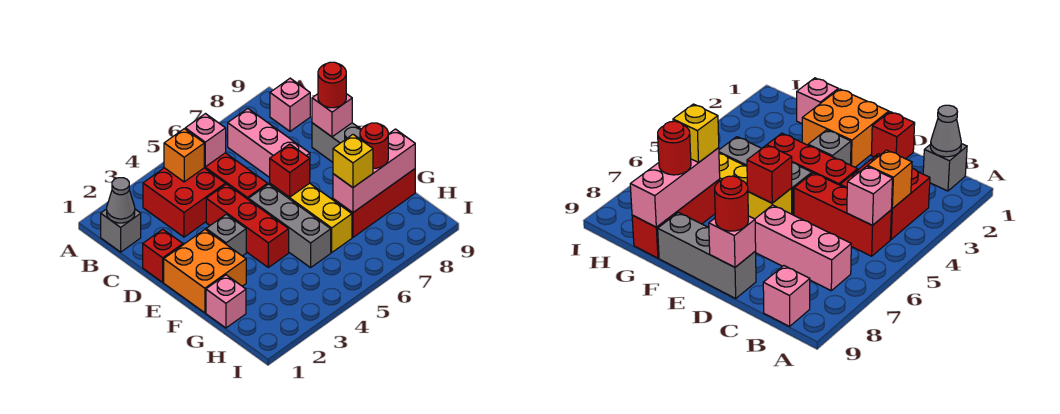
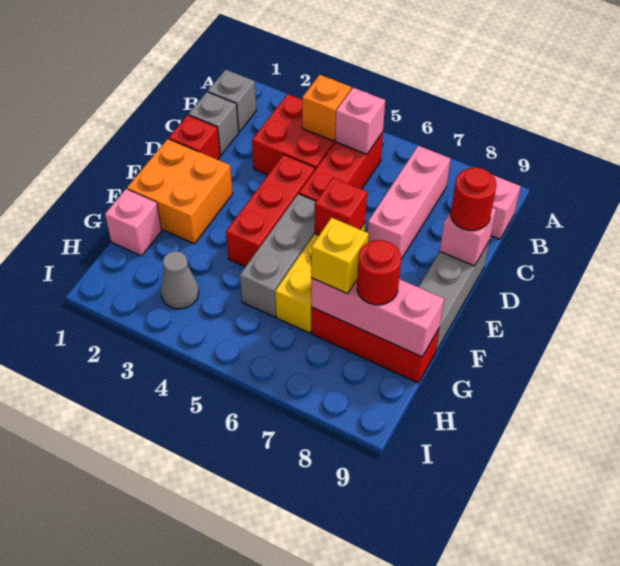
grey 1x1 cone [107,178,135,223] -> grey 1x1 cone moved to [161,251,199,309]
grey 1x1 brick [206,214,246,256] -> grey 1x1 brick moved to [189,92,239,155]

